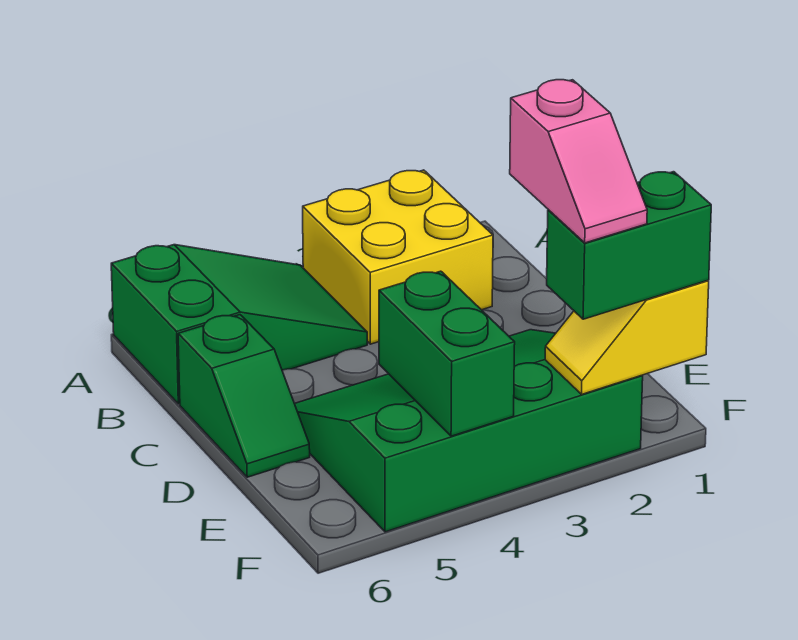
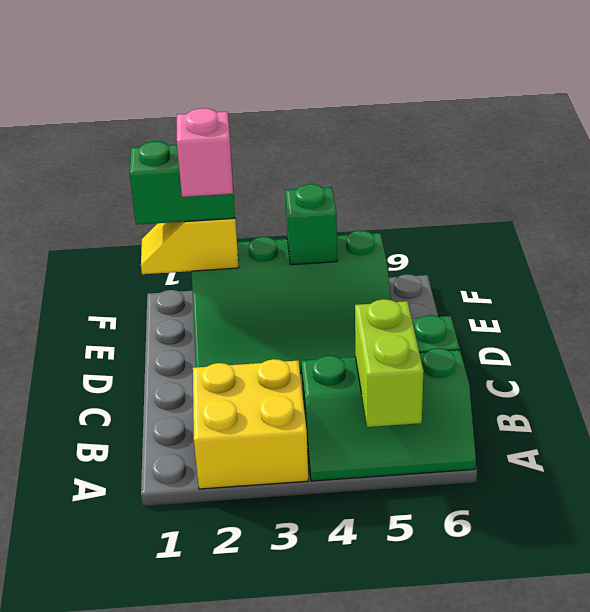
green 2x3 slope [111,245,367,404] -> green 2x3 slope turned to [301,348,476,481]
none -> lime 1x2 brick [355,299,424,427]
green 1x2 brick [379,271,515,436] -> green 1x1 brick [285,184,337,265]
yellow 1x2 slope [545,280,709,394] -> yellow 1x2 slope turned to [141,205,239,274]

